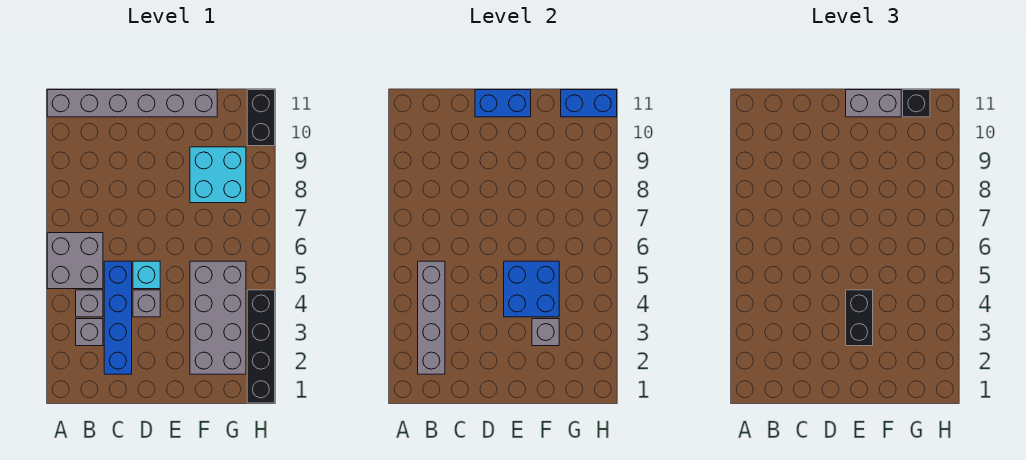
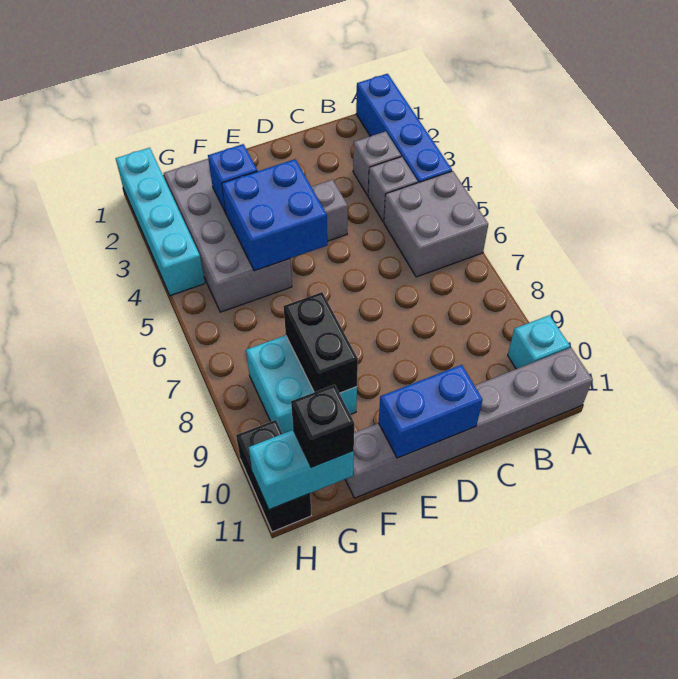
grey 1x4 brick [418,261,445,374] -> none
blue 1x4 brick [104,261,132,374] -> blue 1x4 brick moved to [356,74,452,183]
cyan 1x1 brick [133,261,160,289] -> cyan 1x1 brick moved to [508,315,570,369]
black 1x2 brick [846,290,873,346] -> black 1x2 brick moved to [284,292,358,393]
grey 1x2 brick [846,90,901,117] -> none
grey 1x1 brick [532,319,559,346] -> blue 1x1 brick [208,144,257,213]
blue 1x2 brick [561,90,617,117] -> cyan 1x2 brick [248,430,354,510]
black 1x4 brick [247,290,275,403] -> cyan 1x4 brick [116,148,205,296]

